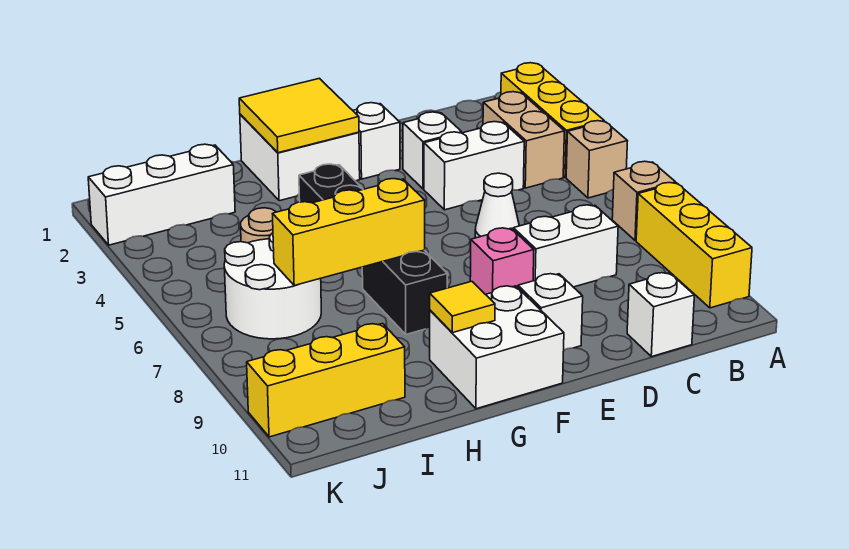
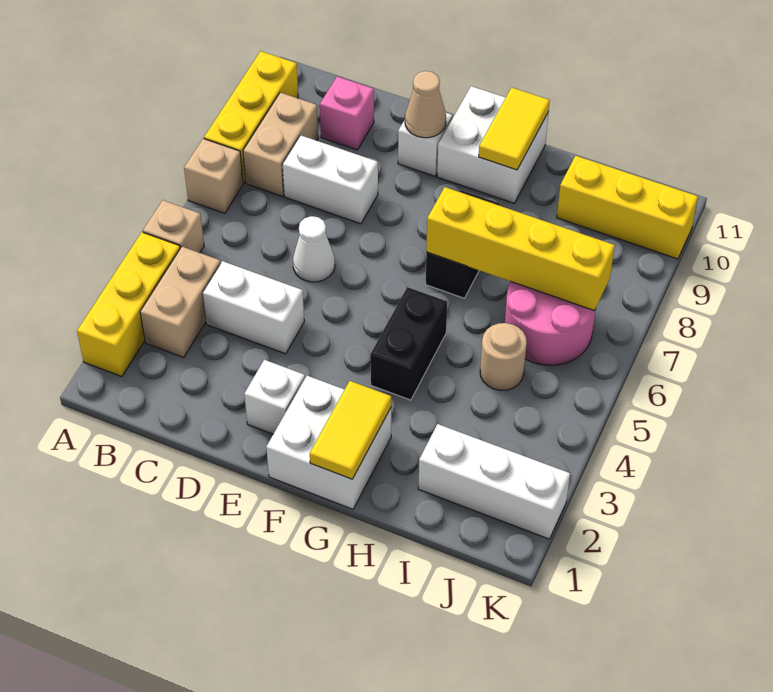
none -> tan 1x2 brick [243,93,318,196]
white 1x1 brick [627,273,694,357] -> none
white 1x1 brick [403,112,462,189] -> none
pink 1x1 brick [470,228,534,294] -> pink 1x1 brick moved to [320,77,374,150]
none -> tan 1x1 cone [405,71,446,138]
yellow 2x2 tile [239,78,359,153] -> yellow 1x2 tile [310,381,391,479]
yellow 1x3 brick [273,179,425,285] -> yellow 1x4 brick [426,187,615,311]
yellow 1x1 tile [430,281,495,333] -> yellow 1x2 tile [479,87,550,170]
white 2x2 round brick [224,233,321,339] -> pink 2x2 round brick [505,282,596,365]

